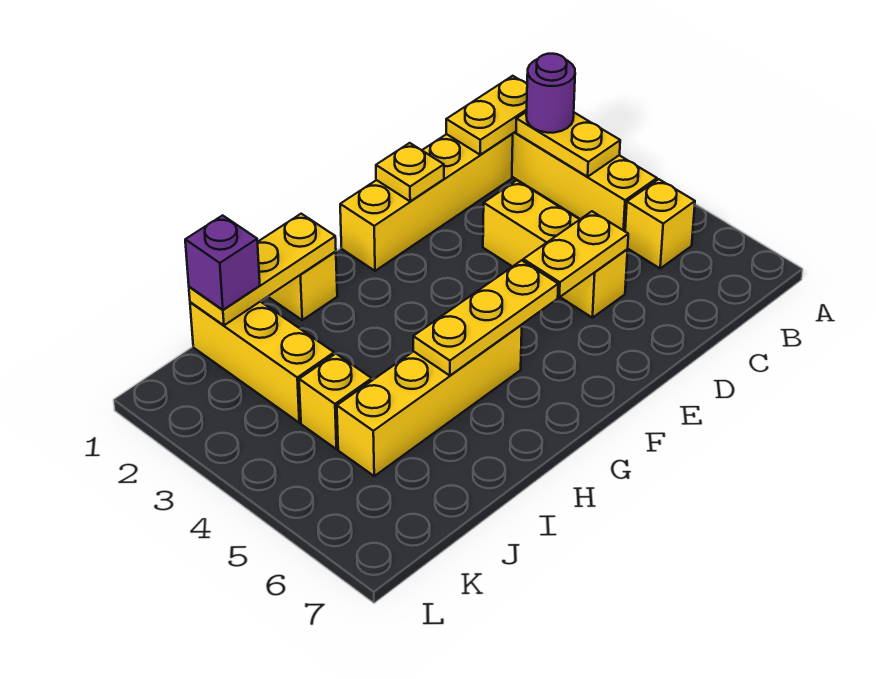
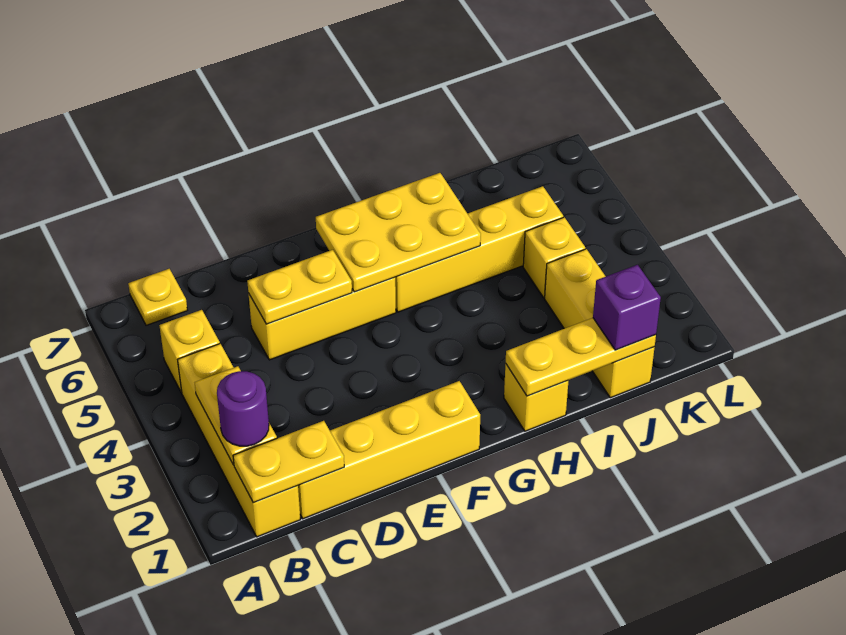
yellow 1x3 brick [483,180,628,318] -> yellow 1x3 brick turned to [248,277,396,360]
yellow 1x1 plate [376,143,444,201] -> yellow 1x1 plate moved to [128,269,187,325]
yellow 1x3 plate [413,260,558,376] -> yellow 2x3 plate [316,173,481,292]

